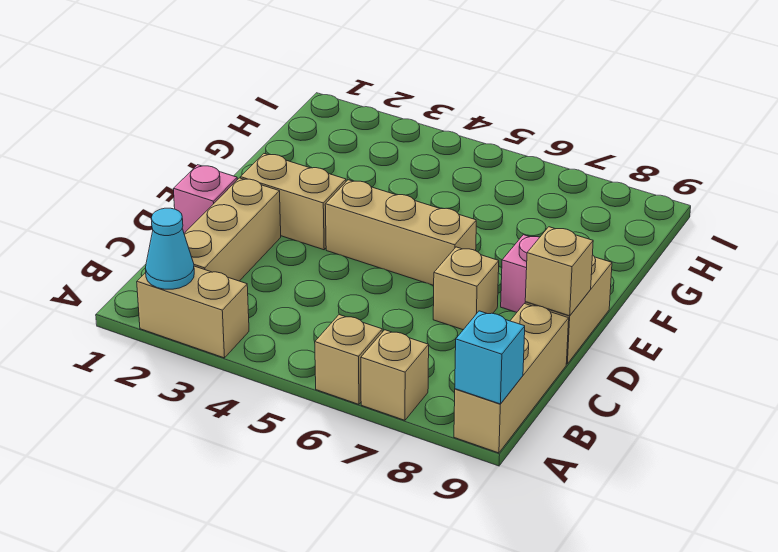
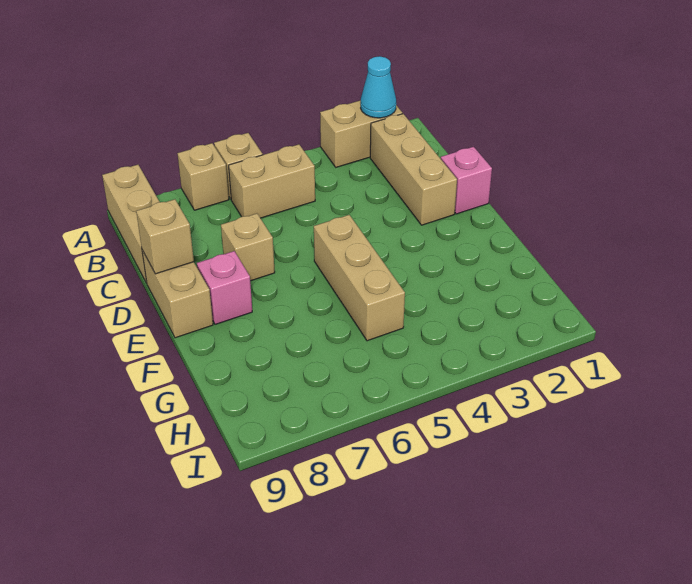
cyan 1x1 brick [455,311,525,404] -> none
tan 1x2 brick [241,154,346,250] -> tan 1x2 brick moved to [229,144,315,218]
tan 1x3 brick [325,180,476,285] -> tan 1x3 brick turned to [314,215,405,341]

